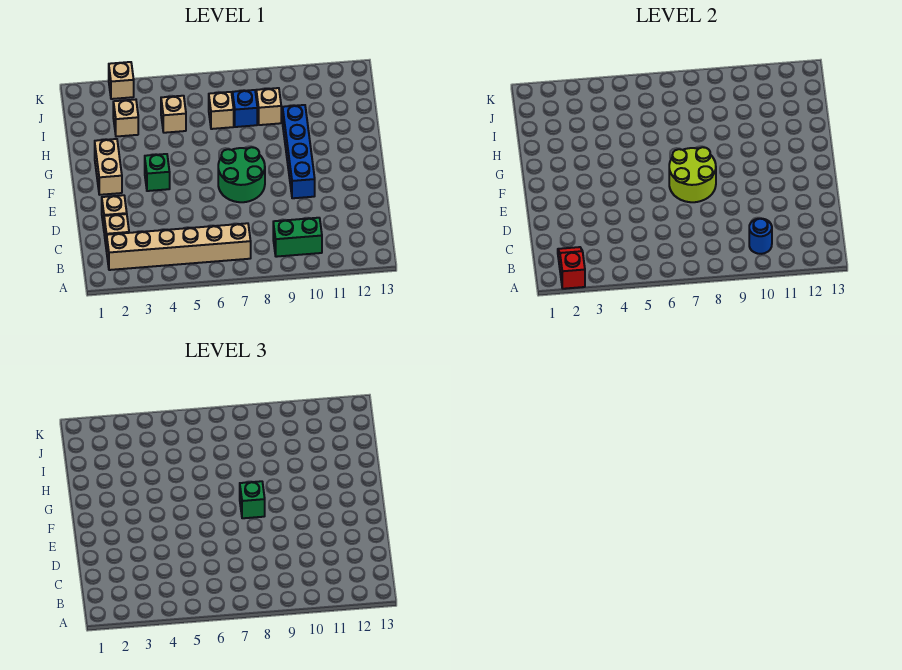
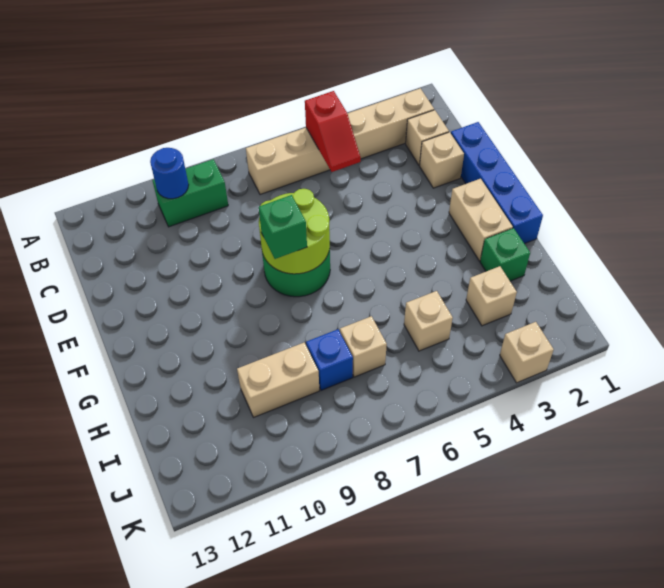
red 1x2 slope [558,247,585,289] -> red 1x2 slope moved to [305,91,361,172]
blue 1x4 brick [283,105,315,198] -> blue 1x4 brick moved to [451,122,543,244]
green 1x1 brick [145,154,170,191] -> green 1x1 brick moved to [480,228,530,281]
tan 1x1 brick [256,88,281,125] -> tan 1x2 brick [237,343,319,417]

